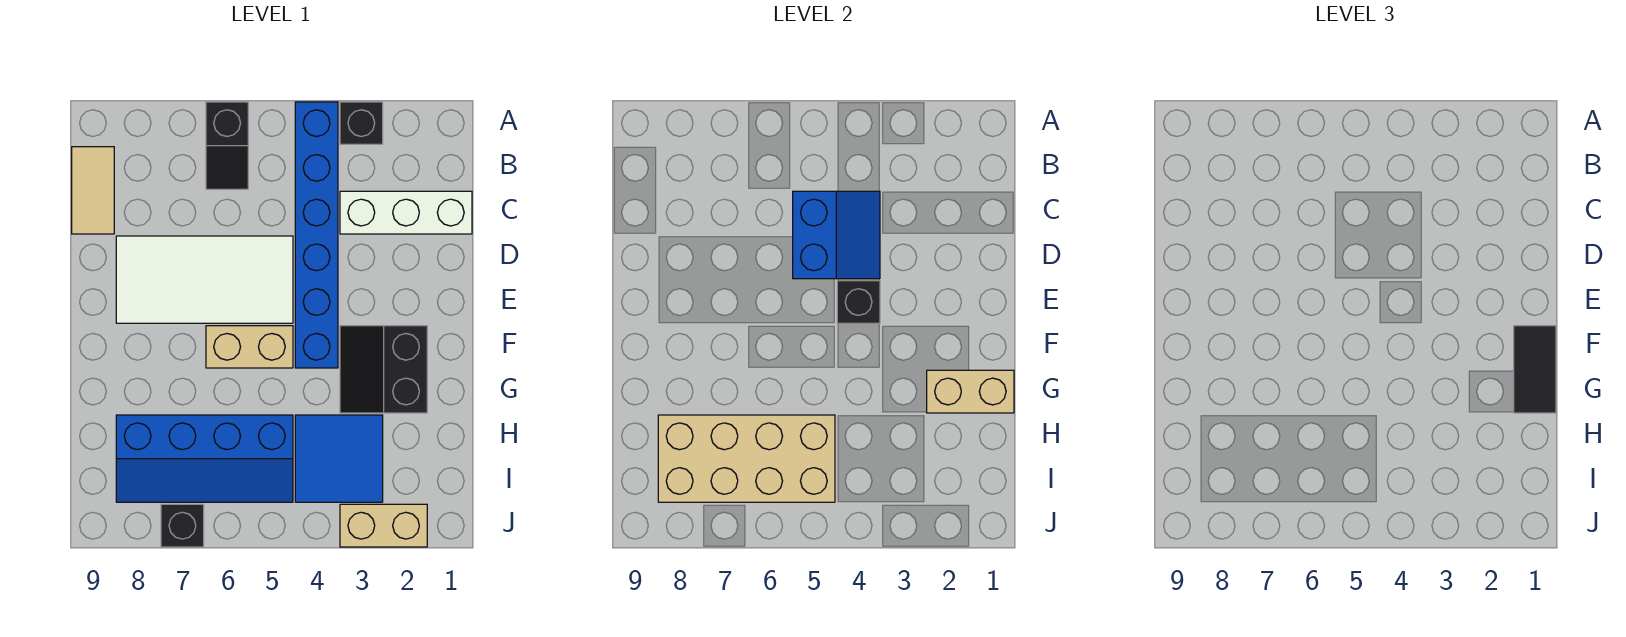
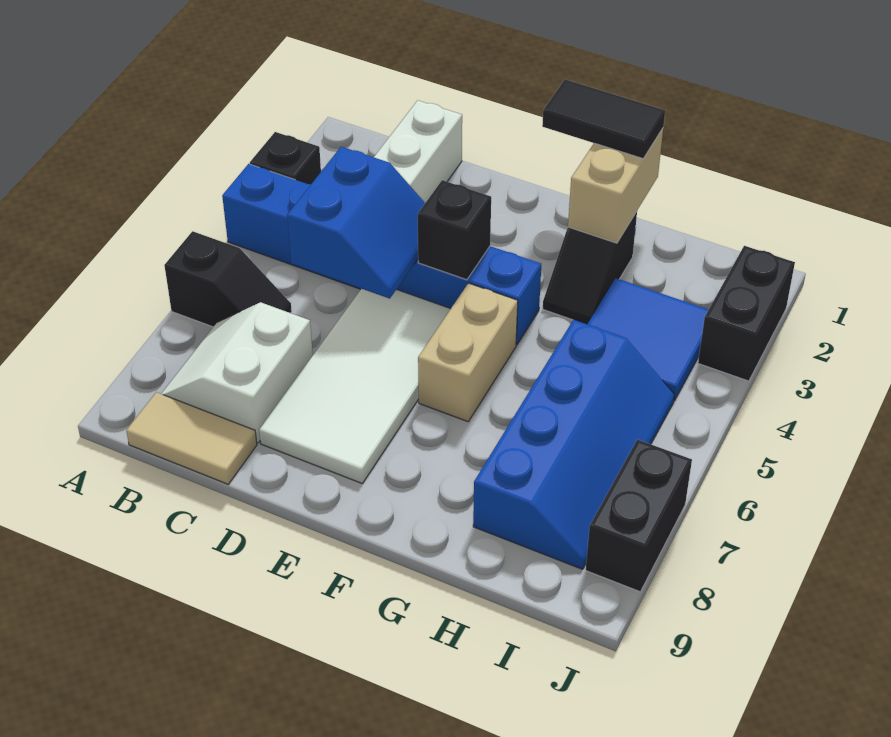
none -> white 2x2 slope [161,302,313,443]
blue 2x2 slope [793,191,880,279] -> blue 2x2 slope turned to [287,147,425,299]
black 2x2 slope [340,326,427,413] -> black 1x2 slope [543,212,637,324]
tan 2x4 brick [658,415,835,502] -> none
tan 1x2 brick [340,504,427,547] -> black 1x2 brick [698,246,795,381]
black 1x1 brick [161,504,204,547] -> black 1x2 brick [586,439,692,592]

